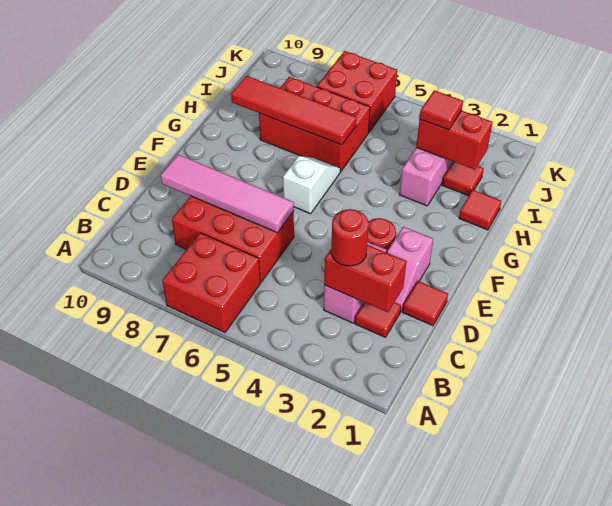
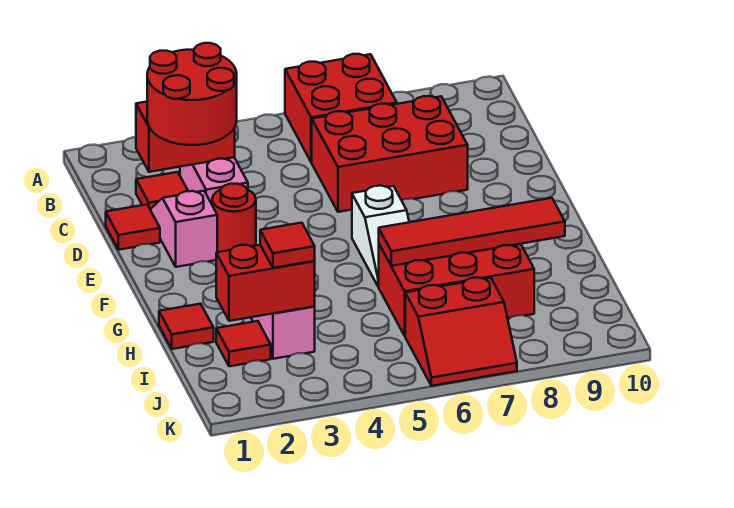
red 1x1 round brick [331,209,369,266] -> red 2x2 round brick [147,43,237,145]
pink 1x4 tile [161,155,294,233] -> none
red 2x2 brick [317,51,397,132] -> red 2x2 slope [405,278,517,386]

